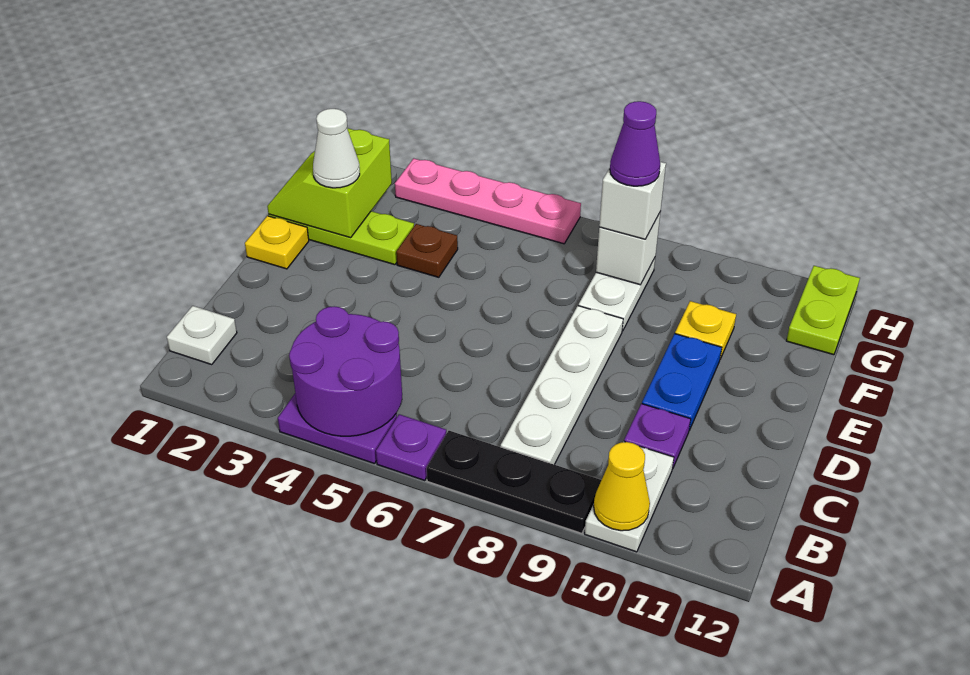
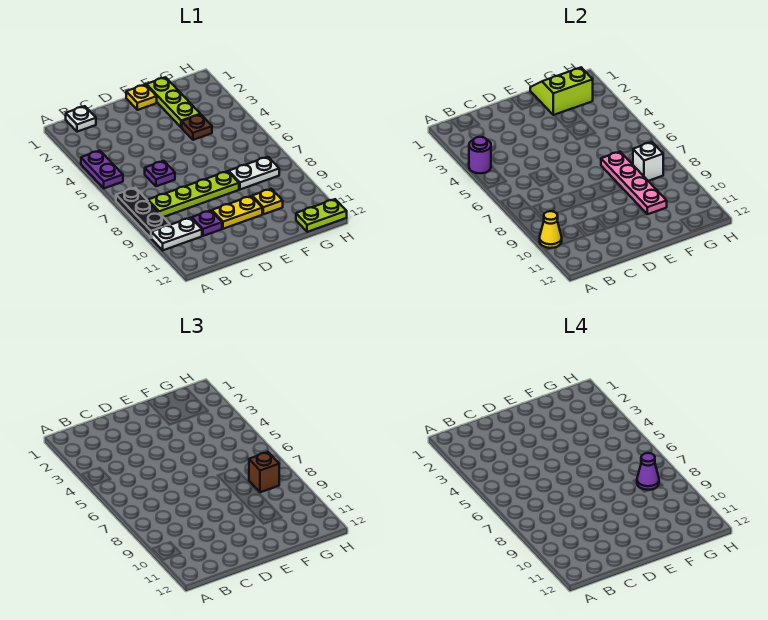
purple 2x2 round brick [289,306,402,436] -> purple 1x1 round brick [469,137,491,173]
purple 1x1 plate [376,414,446,480] -> purple 1x1 plate moved to [145,161,175,186]
white 1x4 plate [500,306,623,465] -> lime 1x4 plate [148,171,239,217]
blue 1x2 plate [642,334,722,430] -> yellow 1x2 plate [212,196,262,229]
white 1x1 cone [313,109,360,188] -> none
white 1x1 brick [599,162,666,239] -> brown 1x1 brick [249,452,279,492]
pink 1x4 plate [395,158,581,244] -> pink 1x4 plate moved to [601,152,667,214]

